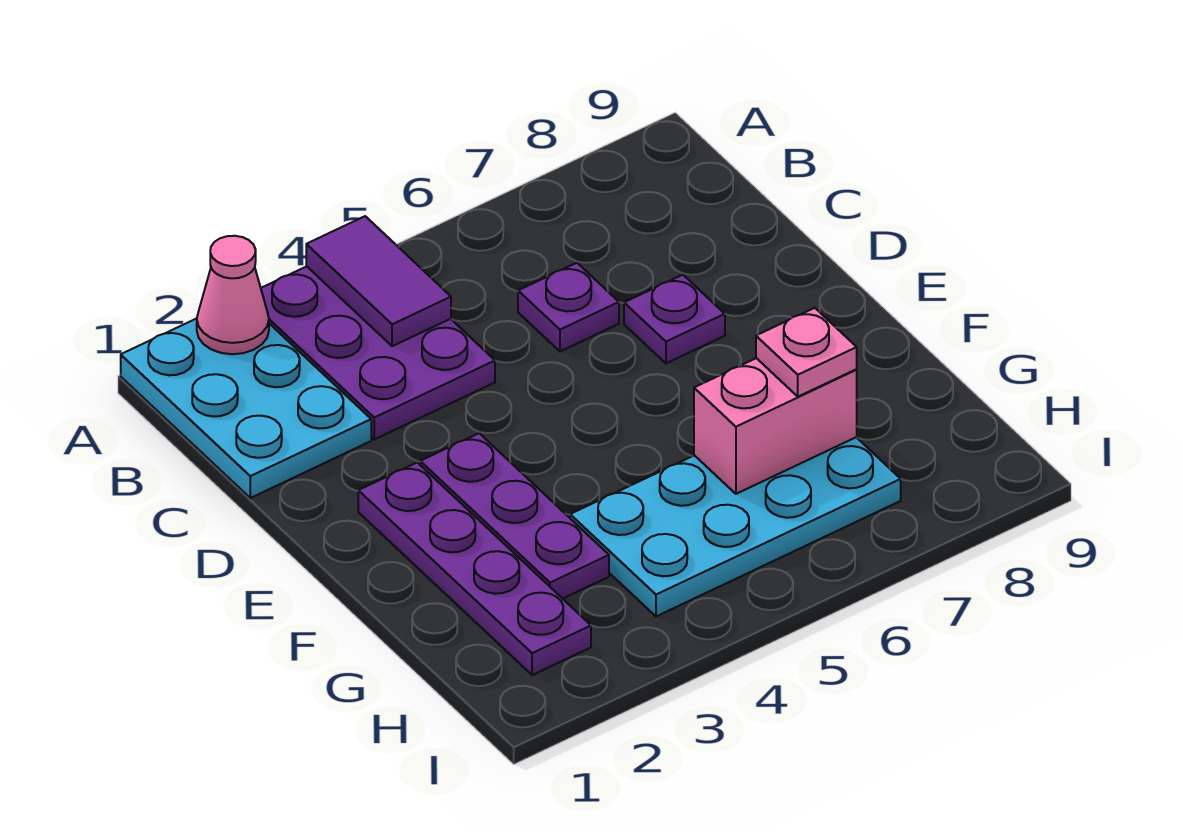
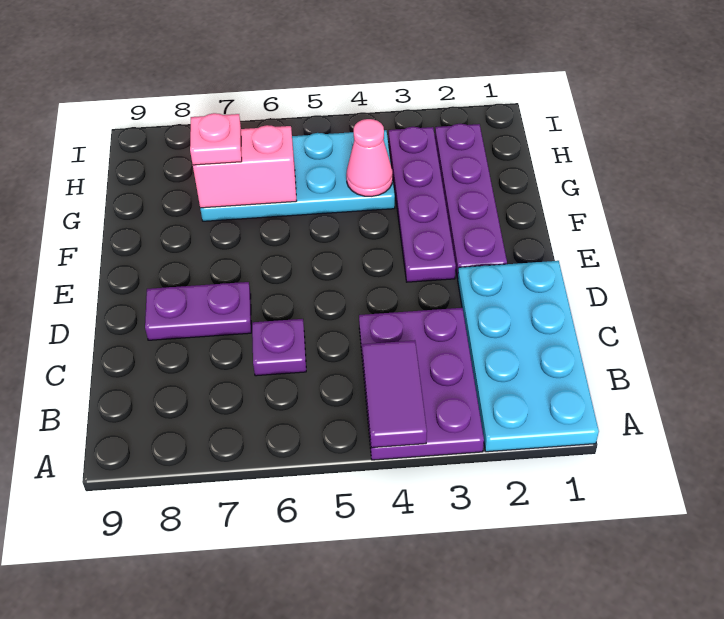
cyan 2x3 plate [121,319,371,498] -> cyan 2x4 plate [458,261,599,452]
pink 1x1 cone [197,236,269,354] -> pink 1x1 cone moved to [346,119,393,196]
purple 1x1 plate [624,275,725,363] -> purple 1x2 plate [145,282,251,340]
purple 1x3 plate [420,433,609,599] -> purple 1x4 plate [389,127,456,282]

